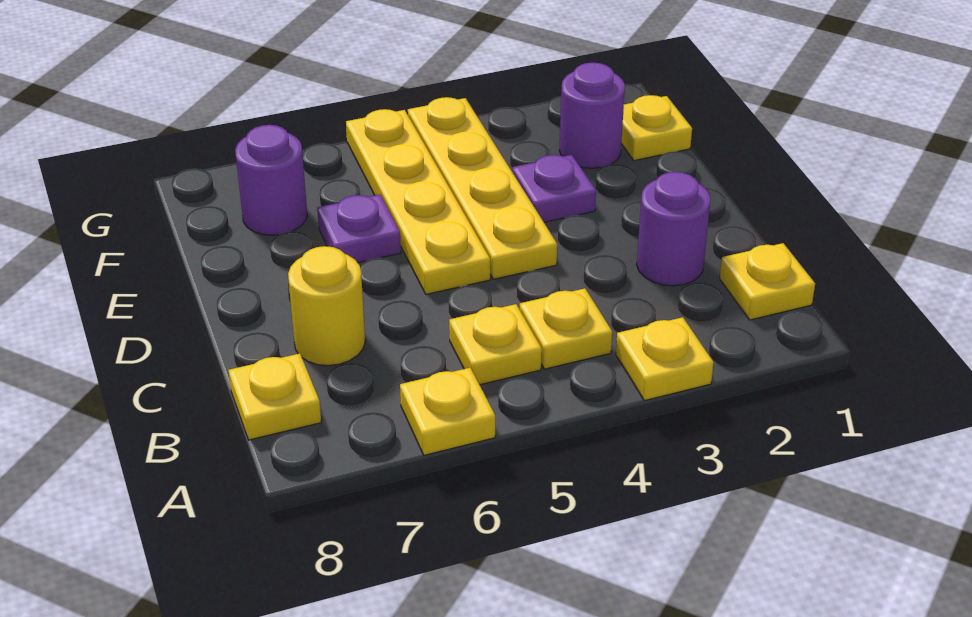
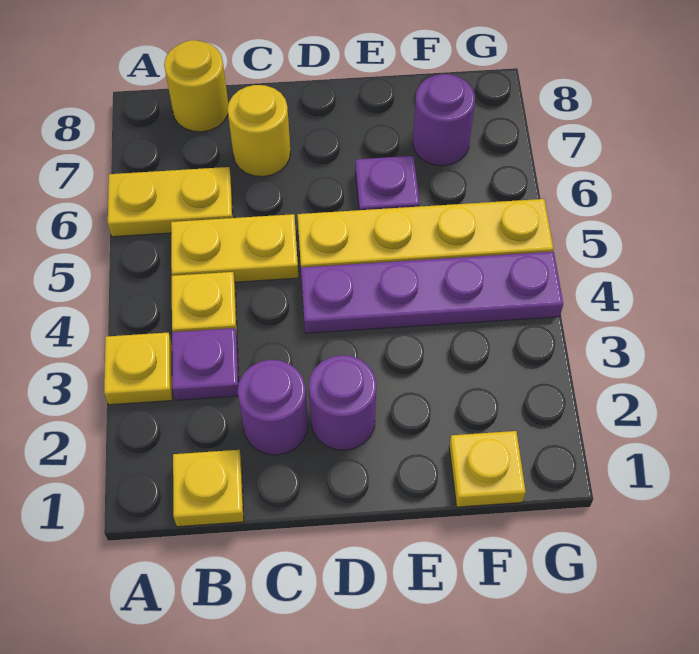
yellow 1x1 plate [400,368,495,455] -> yellow 1x2 plate [108,167,233,237]
yellow 1x1 plate [449,304,542,385] -> yellow 1x2 plate [171,214,299,282]
yellow 1x1 plate [229,354,321,440] -> yellow 1x1 round brick [164,40,228,132]
yellow 1x4 plate [408,97,557,279] -> purple 1x4 plate [301,252,563,333]
purple 1x1 plate [512,155,596,222] -> purple 1x1 plate moved to [172,328,239,400]
purple 1x1 round brick [559,62,625,168] -> purple 1x1 round brick moved to [309,355,376,450]

